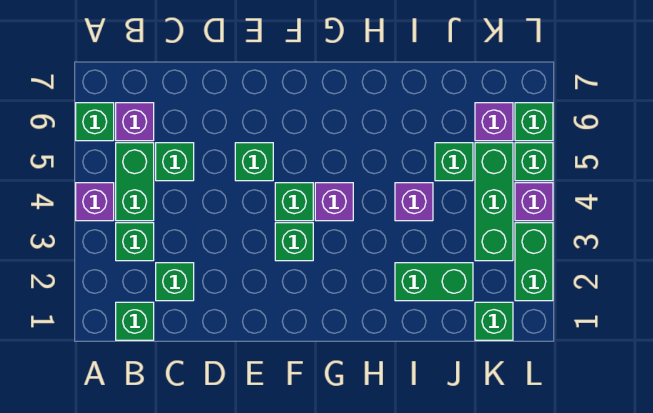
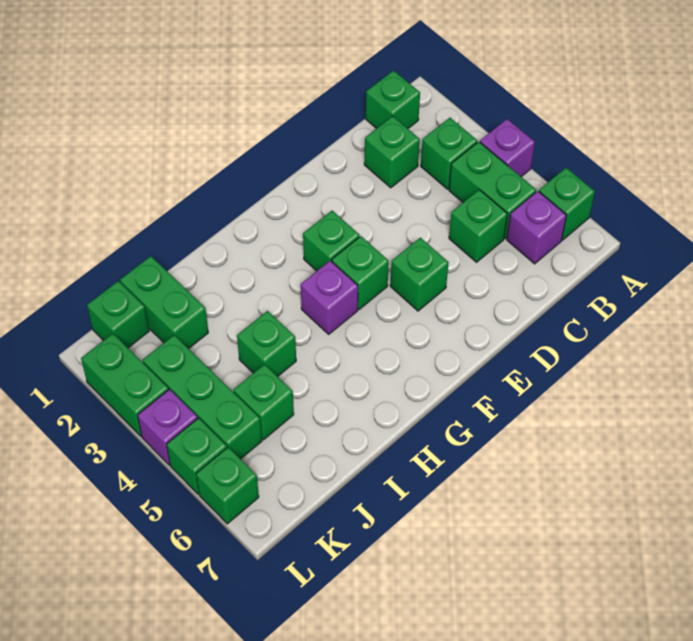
green 1x2 brick [395,263,473,301] -> green 1x2 brick turned to [120,256,208,349]
purple 1x1 brick [395,183,433,221] -> green 1x1 brick [237,311,296,377]
purple 1x1 brick [475,103,513,141] -> none

